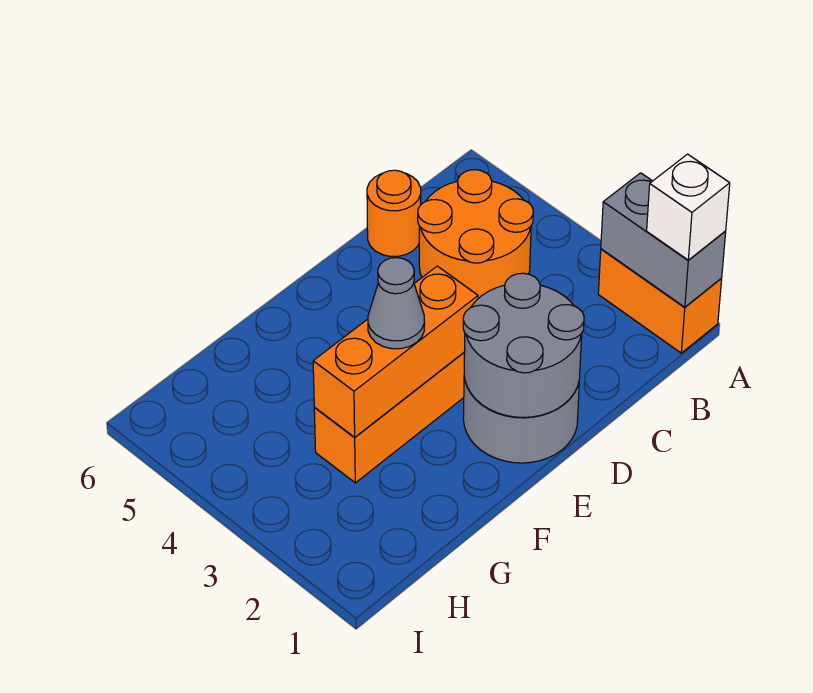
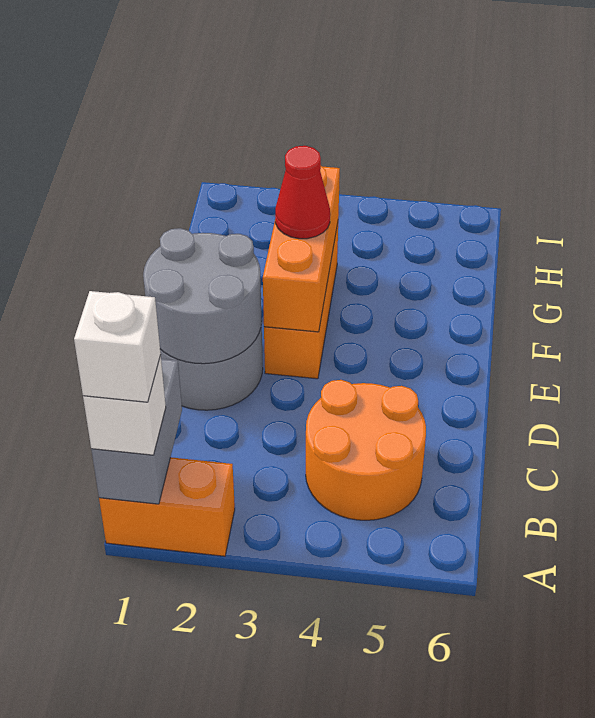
grey 1x2 brick [601,173,726,307] -> grey 1x2 brick turned to [91,359,182,504]
none -> white 1x1 brick [74,291,161,402]
orange 1x1 round brick [367,170,421,256] -> none
grey 1x1 cone [368,258,425,349] -> red 1x1 cone [275,146,330,239]

